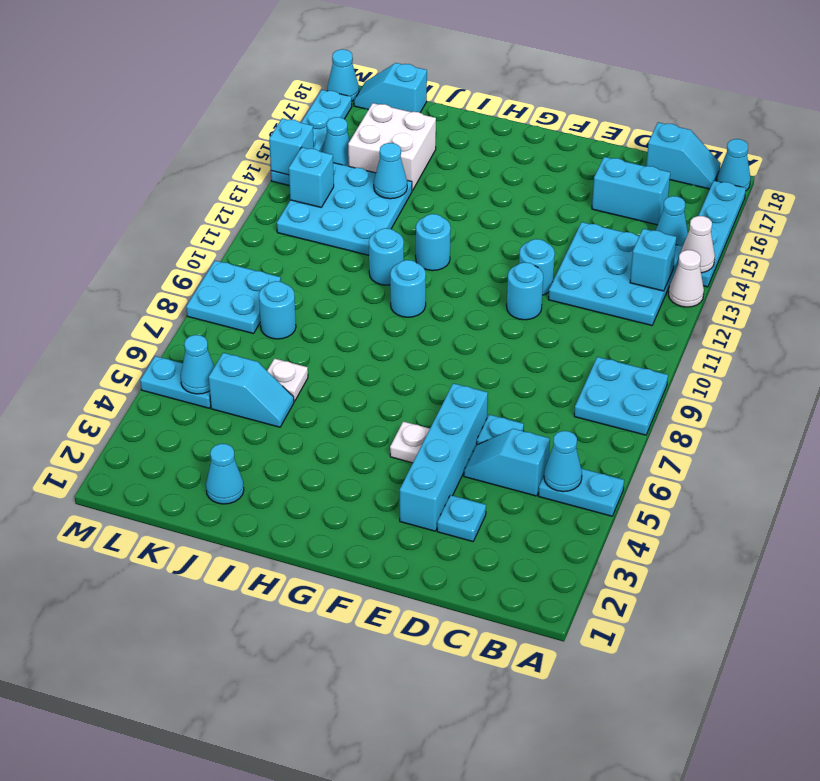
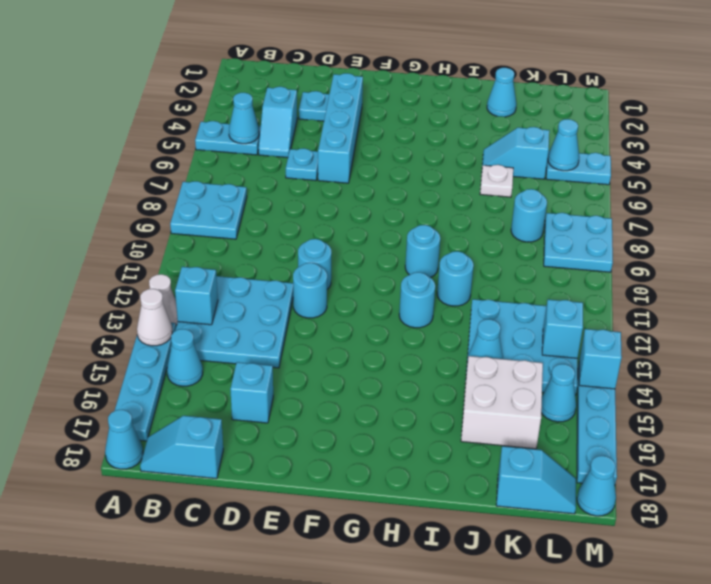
cyan 1x2 slope [464,429,550,496] -> cyan 1x2 slope turned to [259,87,297,158]
cyan 1x2 brick [592,157,670,225] -> cyan 1x1 brick [230,362,273,423]
white 1x1 plate [390,422,430,463] -> none

